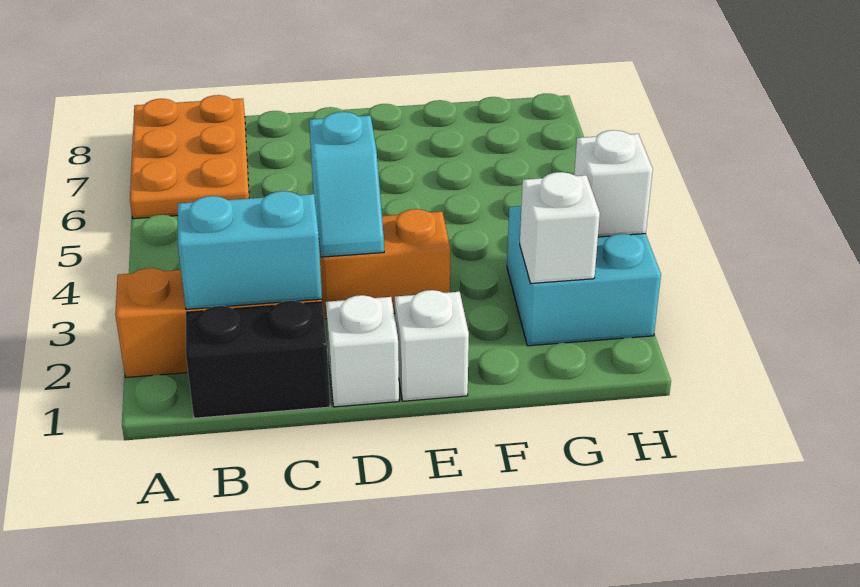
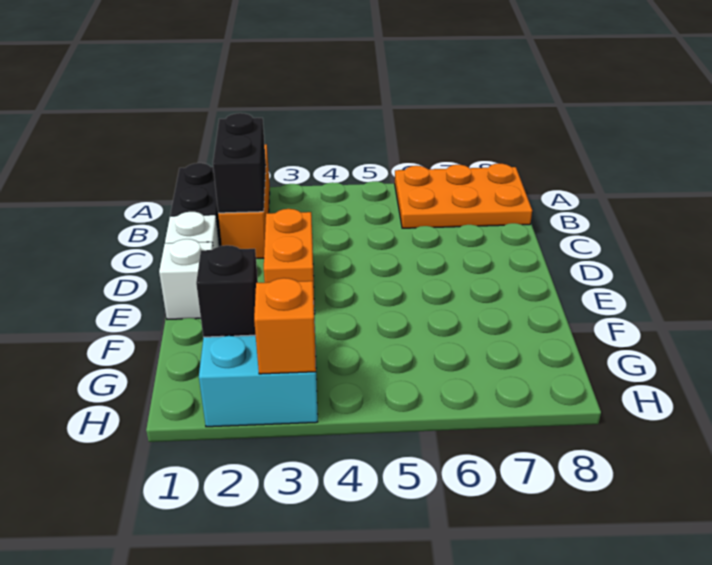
cyan 1x2 brick [178,191,322,309] -> black 1x2 brick [213,113,266,213]
cyan 1x2 slope [309,112,384,257] -> none
white 1x1 brick [520,172,600,284] -> black 1x1 brick [196,245,258,337]
white 1x1 brick [574,130,653,237] -> orange 1x1 brick [254,278,316,374]

